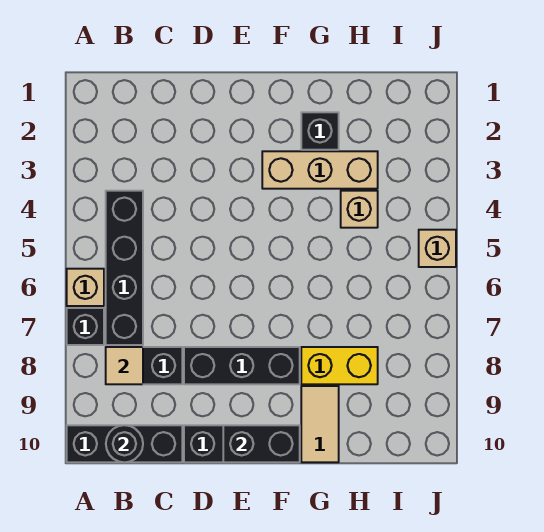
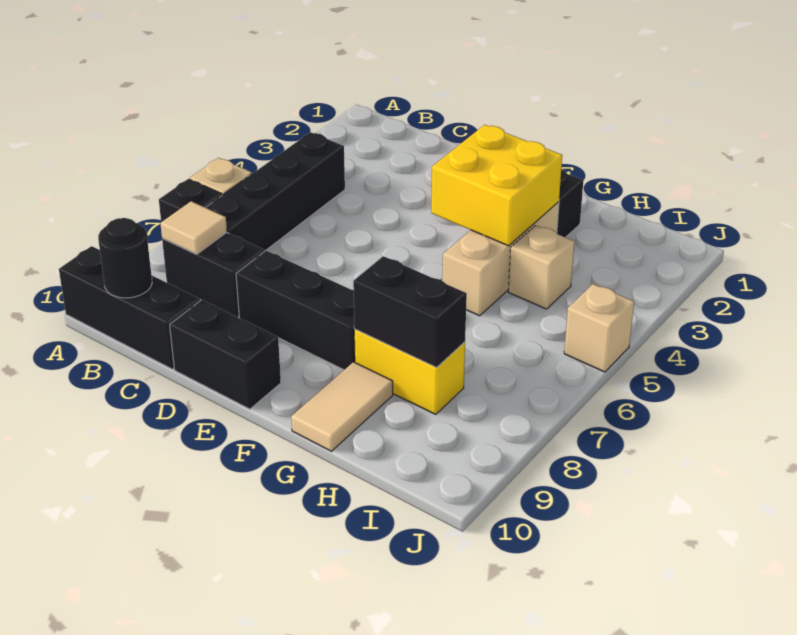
black 1x2 brick [223,425,300,462] -> black 1x2 brick moved to [353,256,467,367]
tan 1x3 brick [262,151,378,189] -> tan 1x3 brick turned to [442,202,559,316]
none -> yellow 2x2 brick [431,125,562,246]

